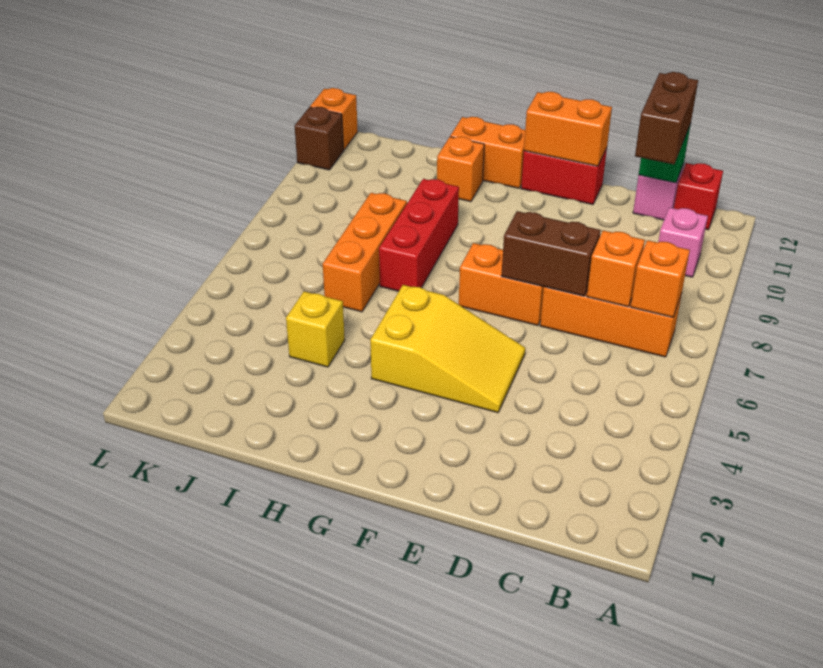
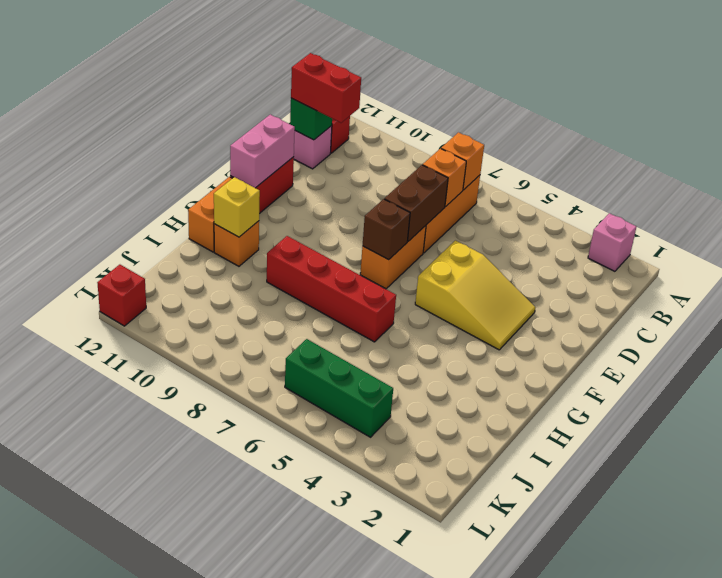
pink 1x1 brick [658,207,708,277] -> pink 1x1 brick moved to [588,213,636,271]
brown 1x2 brick [635,72,698,164] -> red 1x2 brick [291,53,361,123]
yellow 2x3 slope [370,285,525,413] -> yellow 2x3 slope turned to [415,240,535,350]
orange 1x2 brick [524,92,612,166] -> pink 1x2 brick [230,114,295,188]
red 1x3 brick [379,179,459,291] -> red 1x4 brick [267,236,396,342]
yellow 1x1 brick [286,291,345,367] -> yellow 1x1 brick moved to [214,177,260,237]
orange 1x3 brick [323,193,407,312] -> none
none -> green 1x3 brick [285,339,393,437]
brown 1x1 brick [295,107,343,170] -> brown 1x1 brick moved to [363,199,410,260]
orange 1x1 brick [310,88,358,150] -> red 1x1 brick [97,265,146,326]

